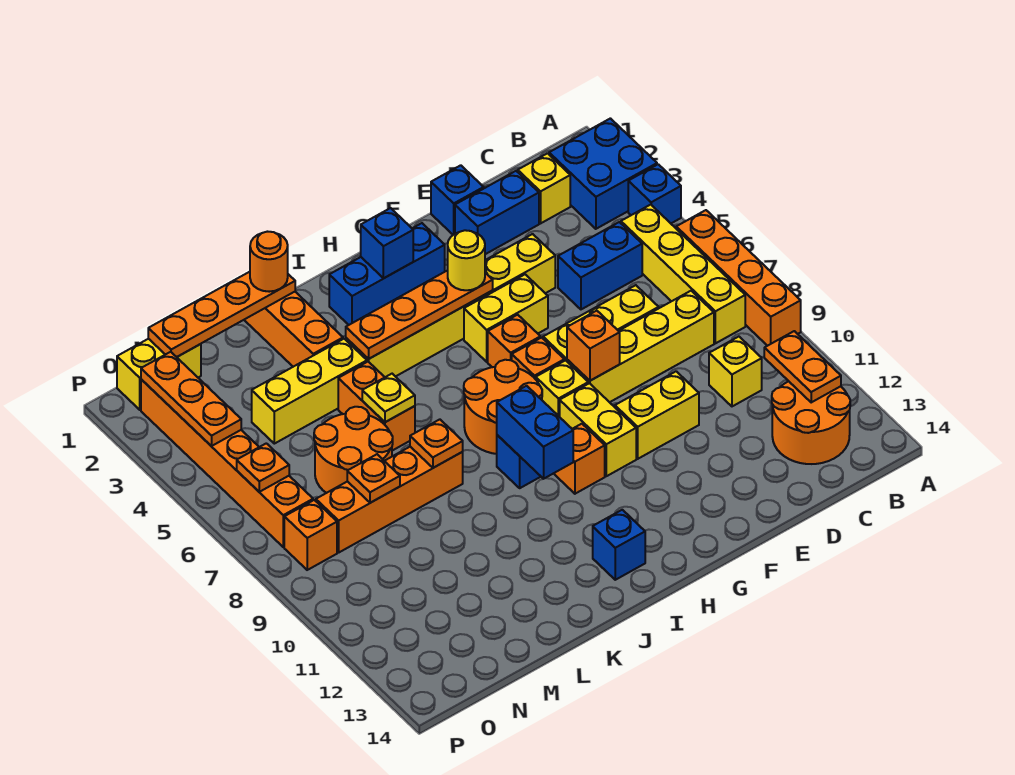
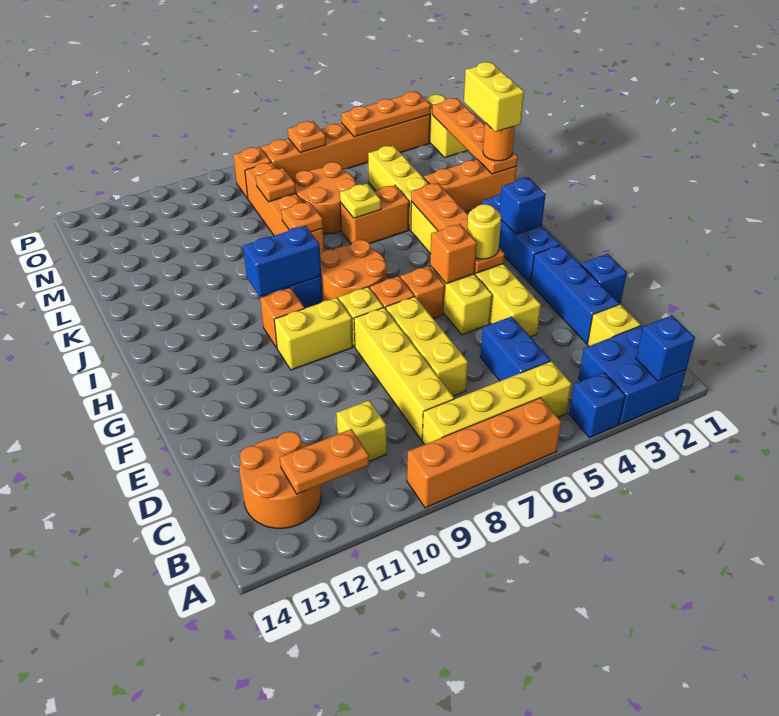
blue 1x2 brick [455,171,539,254] -> blue 1x3 brick [531,245,619,344]
yellow 1x2 brick [615,371,699,459] -> yellow 1x2 brick moved to [464,62,524,132]
orange 1x1 brick [567,311,620,381] -> orange 1x1 brick moved to [430,224,477,284]
blue 1x1 brick [593,510,645,580] -> blue 1x1 brick moved to [636,315,695,381]

